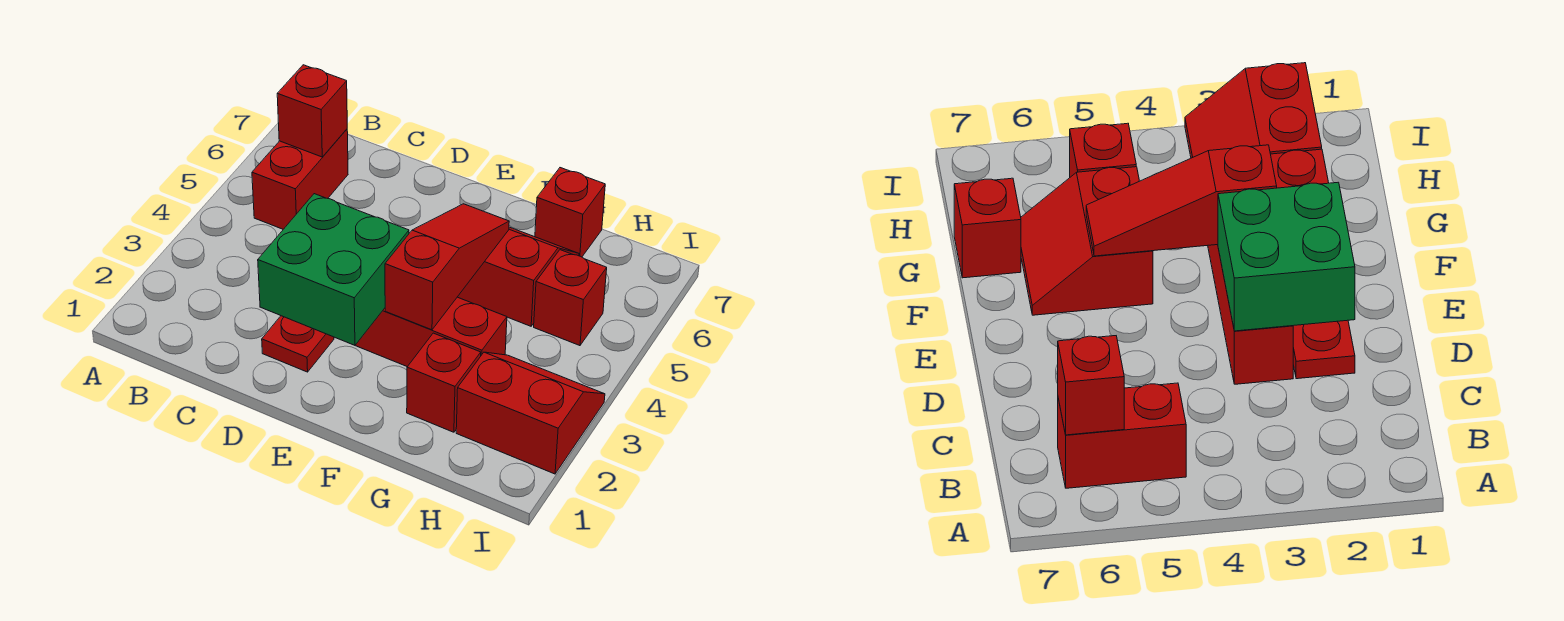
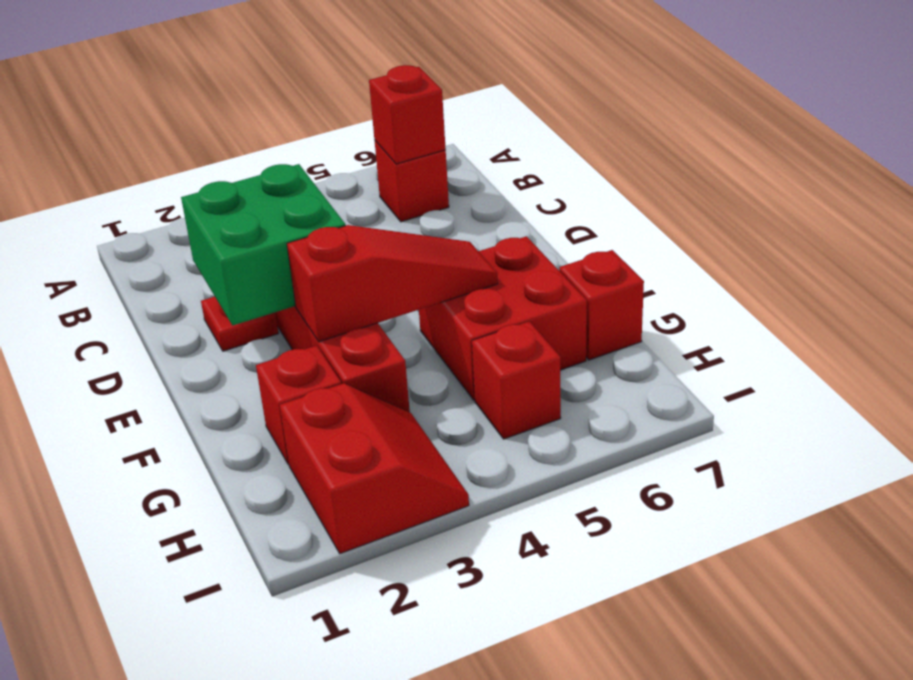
red 1x2 brick [252,129,348,229] -> red 1x1 brick [375,141,449,222]
red 2x2 slope [458,227,579,326] -> red 2x2 brick [419,236,587,400]

